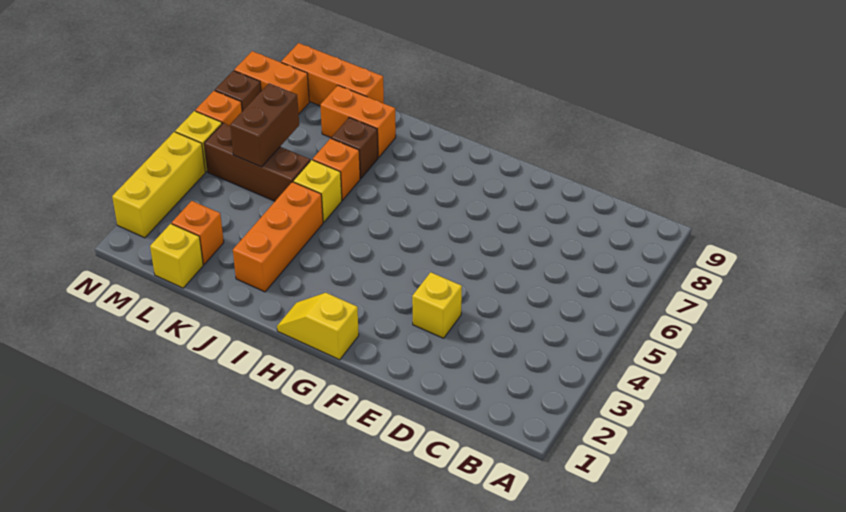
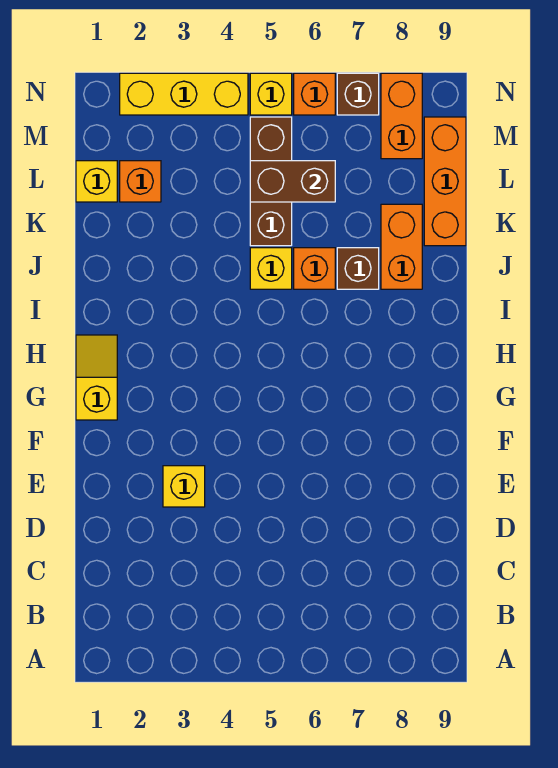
orange 1x3 brick [233,182,323,292] -> none

